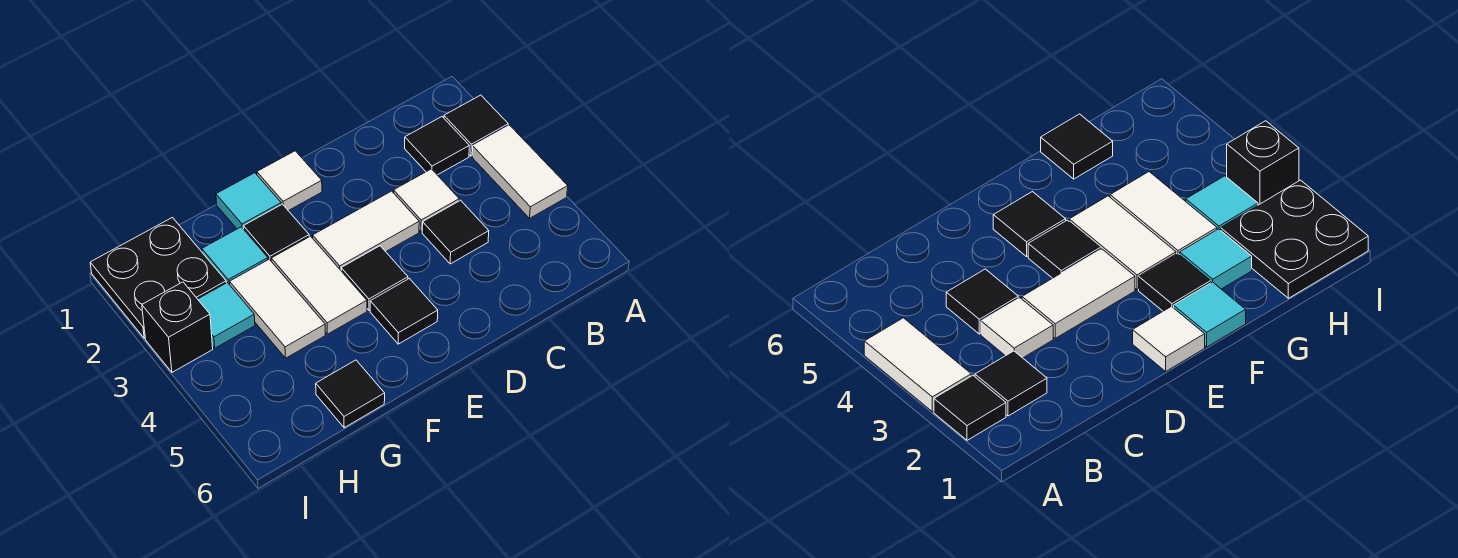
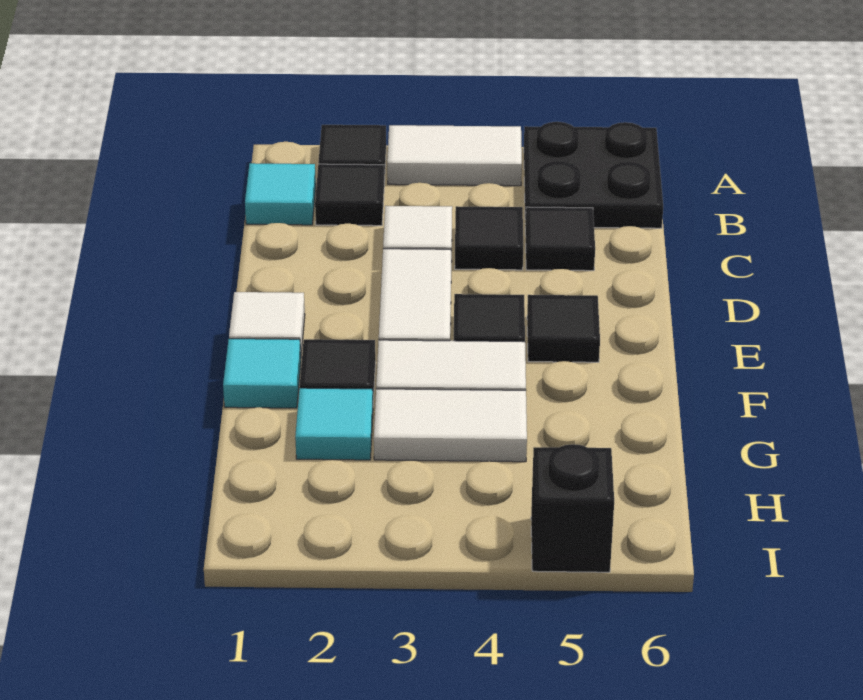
black 1x1 tile [316,360,385,428] -> black 1x1 tile moved to [525,207,595,271]
black 2x2 plate [90,218,226,338] -> black 2x2 plate moved to [524,122,663,228]
cyan 1x1 tile [198,283,255,348] -> cyan 1x1 tile moved to [245,163,316,225]
black 1x1 brick [142,282,213,372] -> black 1x1 brick moved to [531,444,614,572]

